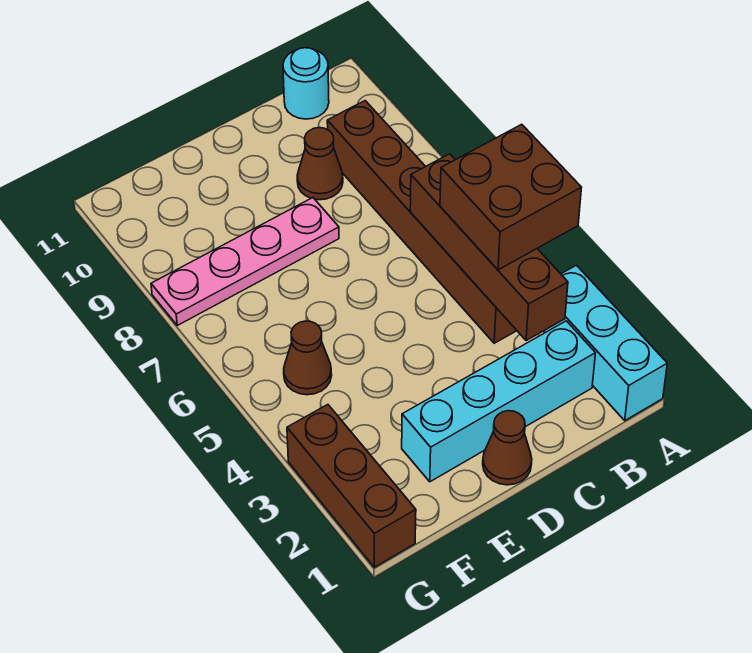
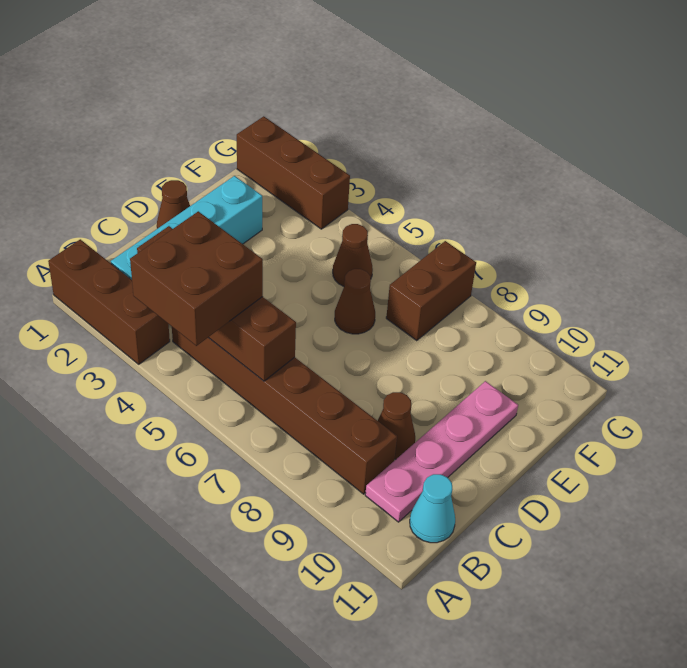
cyan 1x3 brick [544,265,667,420] -> brown 1x3 brick [48,239,170,364]
cyan 1x1 round brick [283,48,329,119] -> cyan 1x1 cone [410,474,455,543]
pink 1x4 plate [151,198,339,325] -> pink 1x4 plate moved to [365,381,518,522]
none -> brown 1x1 cone [335,269,375,334]
none -> brown 1x2 brick [386,241,476,341]

